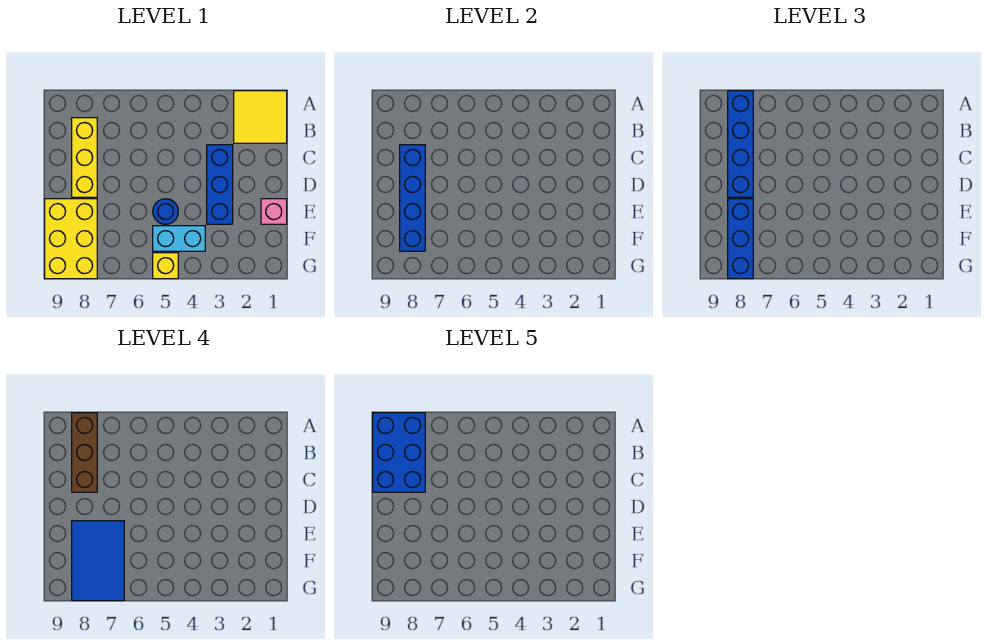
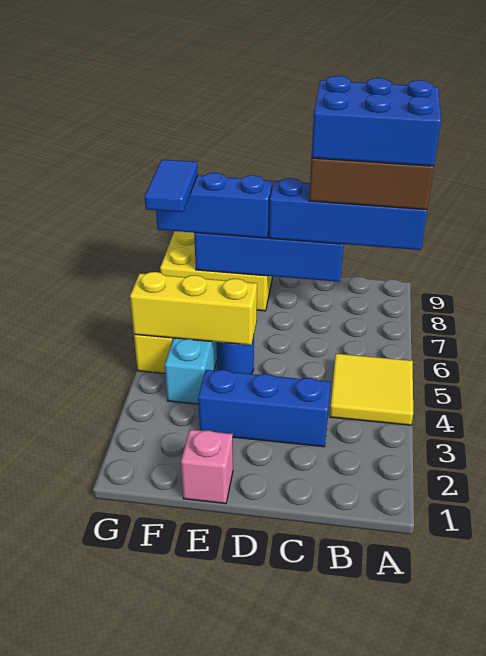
yellow 2x2 tile [234,91,287,143] -> yellow 2x2 tile moved to [330,354,413,425]
yellow 1x3 brick [72,118,97,197] -> yellow 1x3 brick moved to [130,272,257,345]
blue 2x3 tile [72,521,124,601] -> blue 1x2 tile [145,159,198,212]

